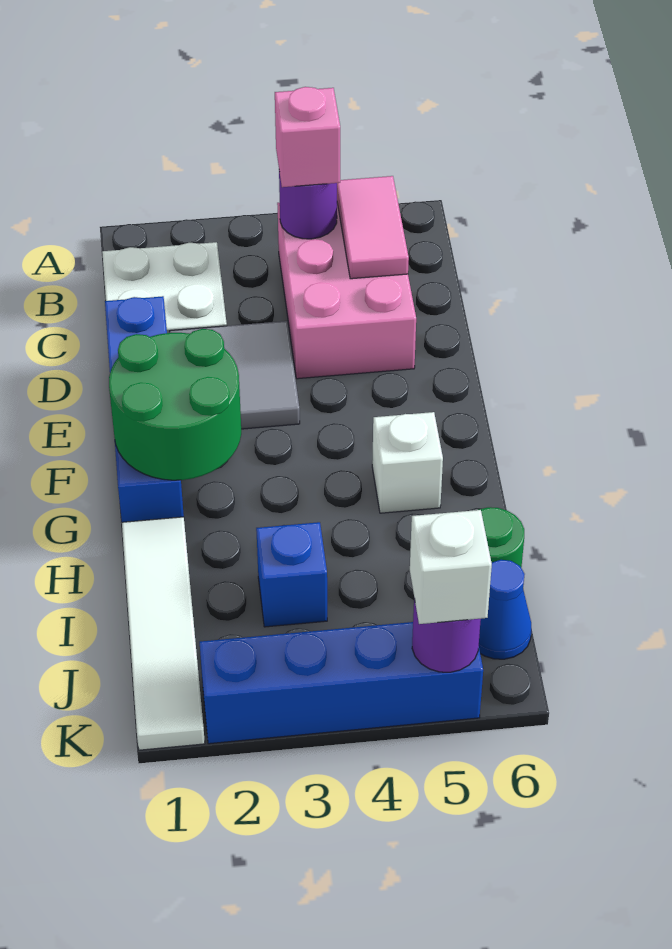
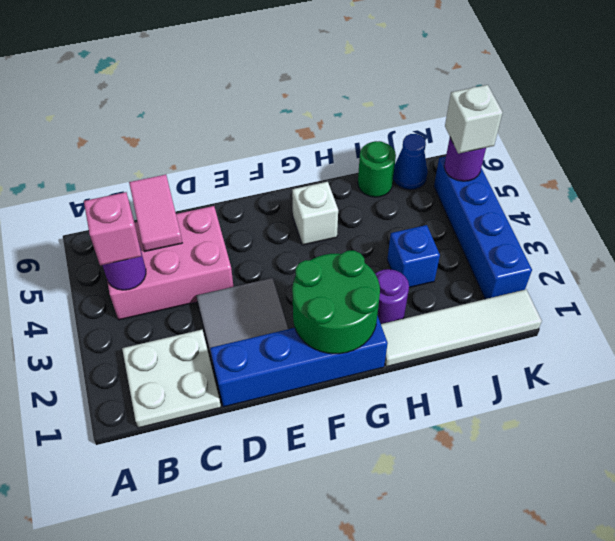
pink 1x2 tile [337,176,409,279] -> pink 1x2 tile turned to [129,174,182,252]
none -> purple 1x1 round brick [375,269,409,324]

